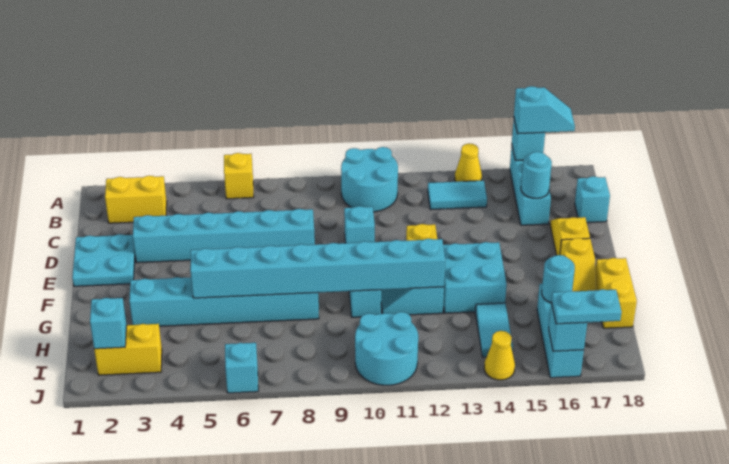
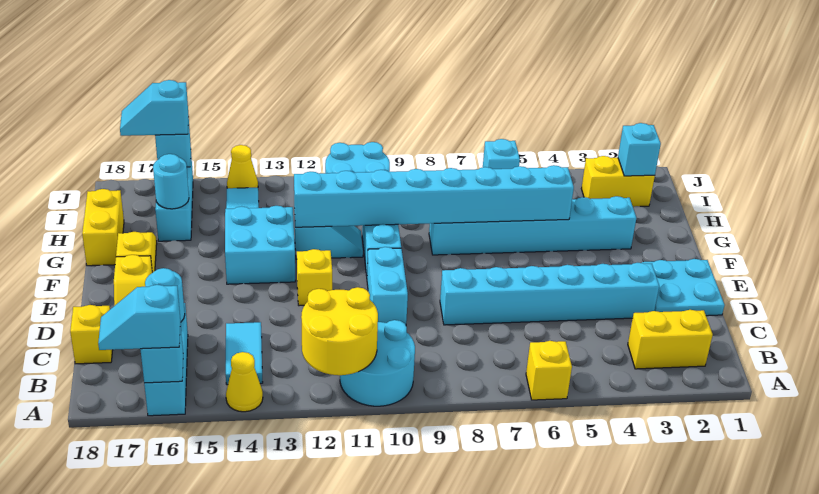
none -> yellow 2x2 round brick [301,287,378,375]
cyan 1x2 tile [428,181,487,210] -> cyan 1x2 tile turned to [226,322,263,385]
cyan 1x1 brick [575,176,610,223] -> yellow 1x1 brick [70,305,113,364]
cyan 1x1 brick [344,206,375,243] -> cyan 1x2 brick [367,247,408,325]
cyan 1x2 plate [551,289,622,324] -> cyan 1x2 slope [120,80,189,136]

